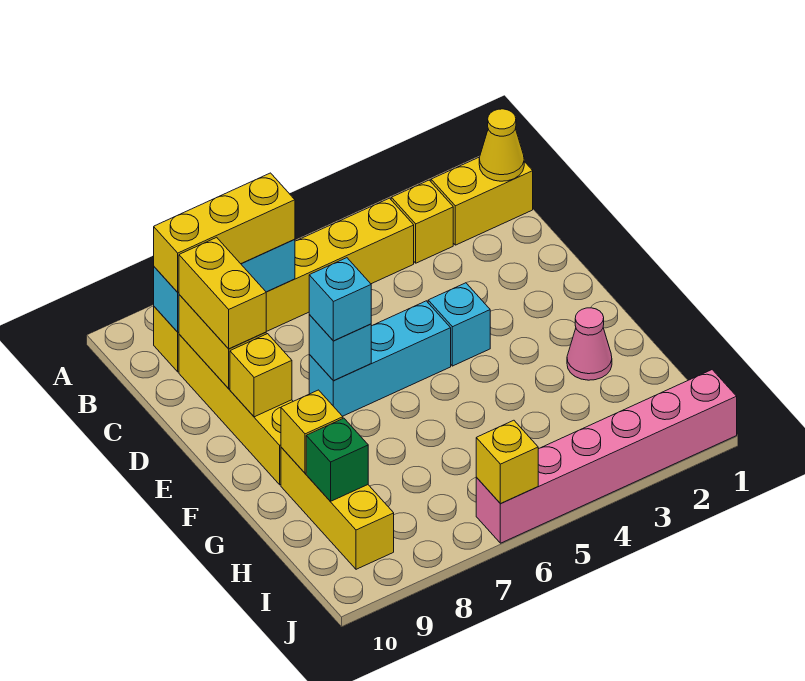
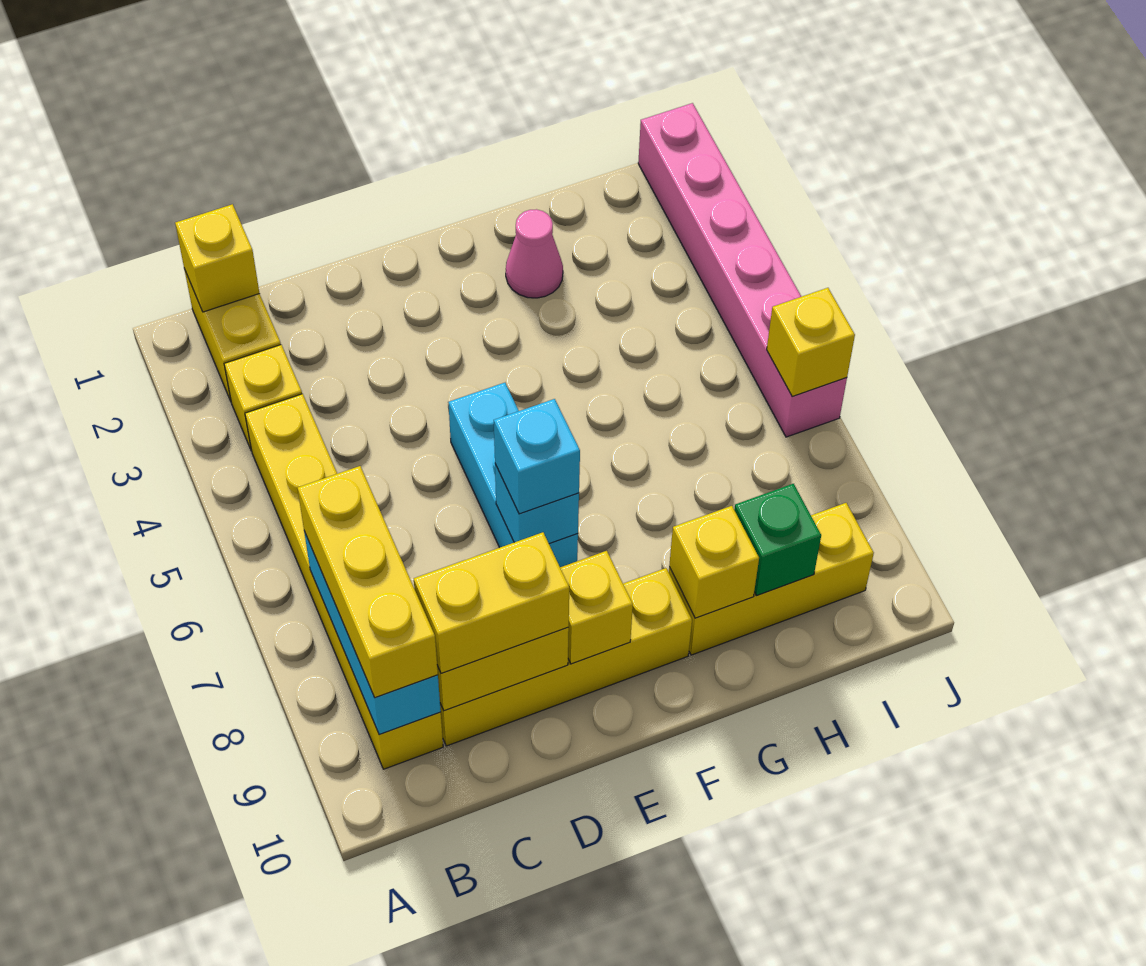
yellow 1x1 cone [479,109,524,181] -> yellow 1x1 brick [175,204,259,312]
cyan 1x1 brick [428,283,490,366] -> none

